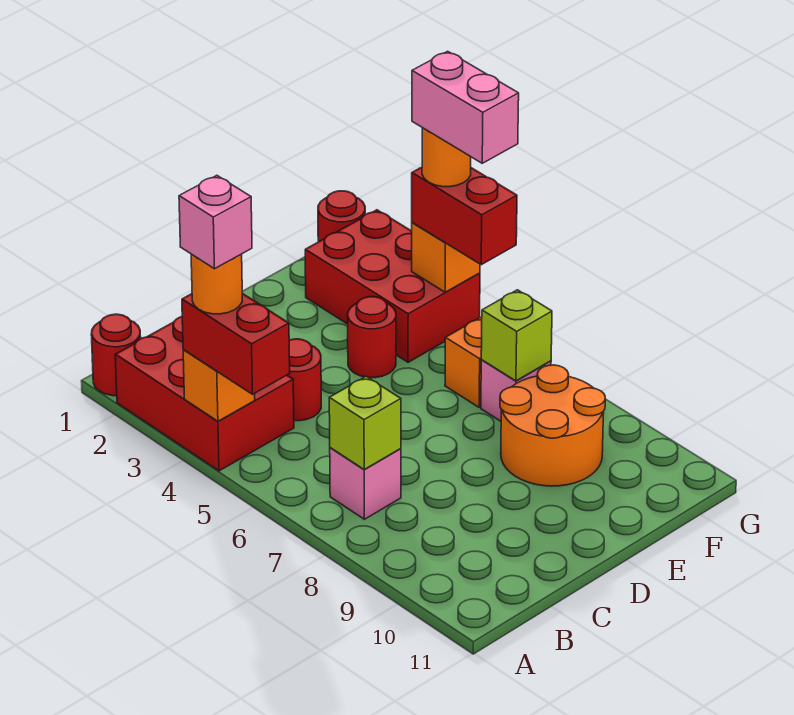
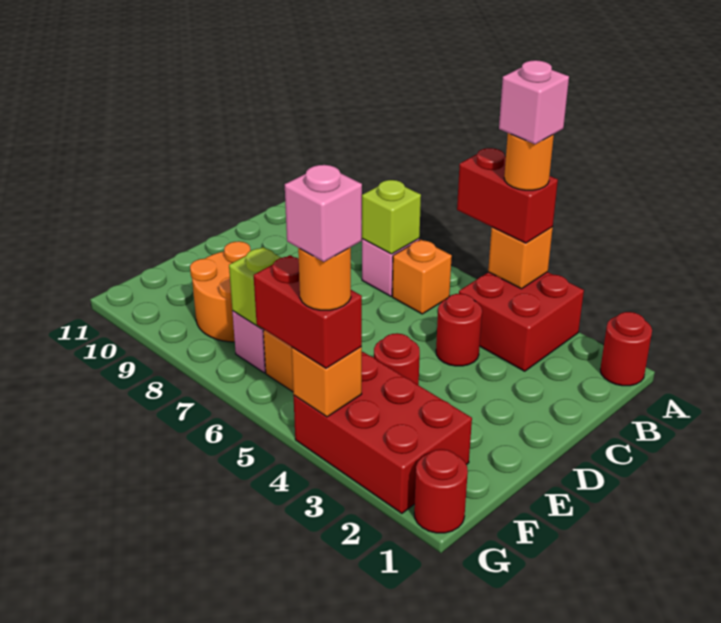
red 2x3 brick [115,317,294,471] -> red 2x2 brick [459,272,584,371]
none -> orange 1x1 brick [392,240,452,314]
pink 1x2 brick [412,51,519,163] -> pink 1x1 brick [285,165,362,262]

